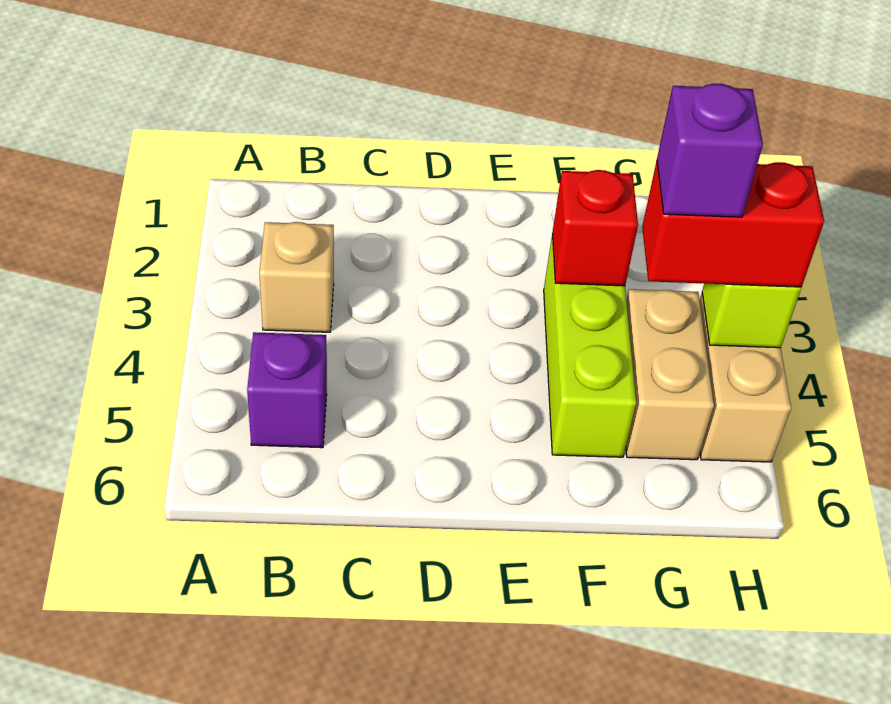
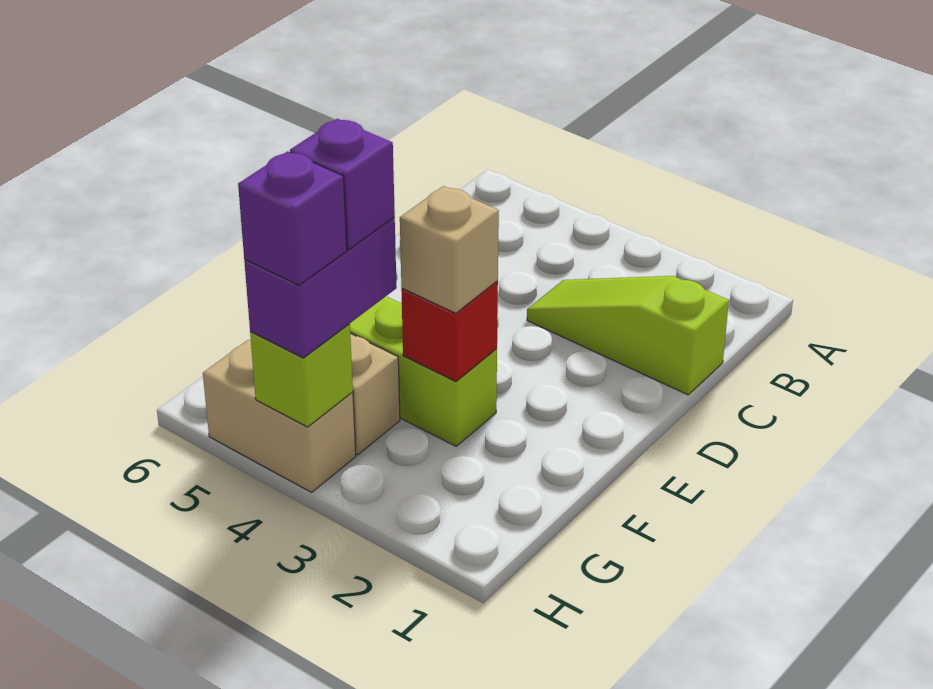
tan 1x1 brick [259,222,334,332] -> tan 1x1 brick moved to [400,186,499,313]
purple 1x1 brick [247,332,327,448] -> purple 1x1 brick moved to [238,151,347,285]
none -> lime 1x3 slope [527,276,729,395]
red 1x2 brick [642,161,824,287] -> purple 1x2 brick [244,218,397,358]

